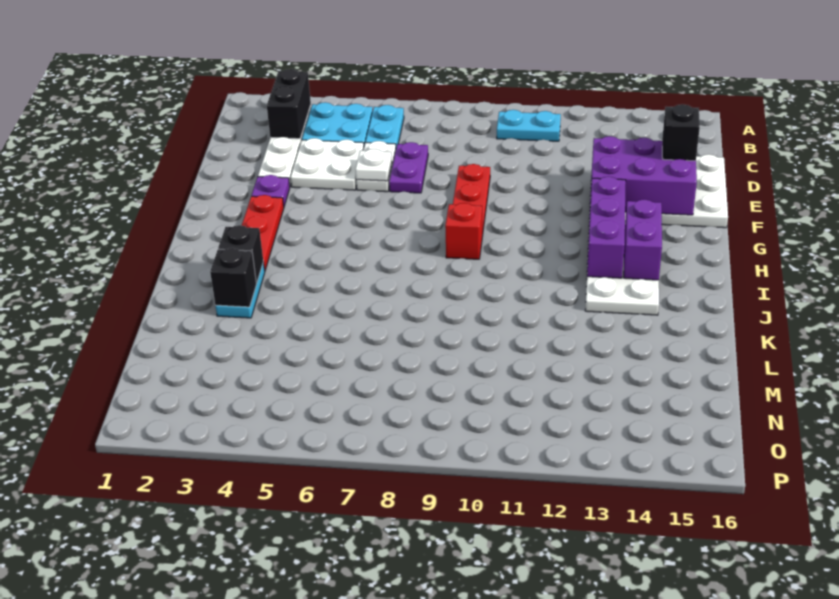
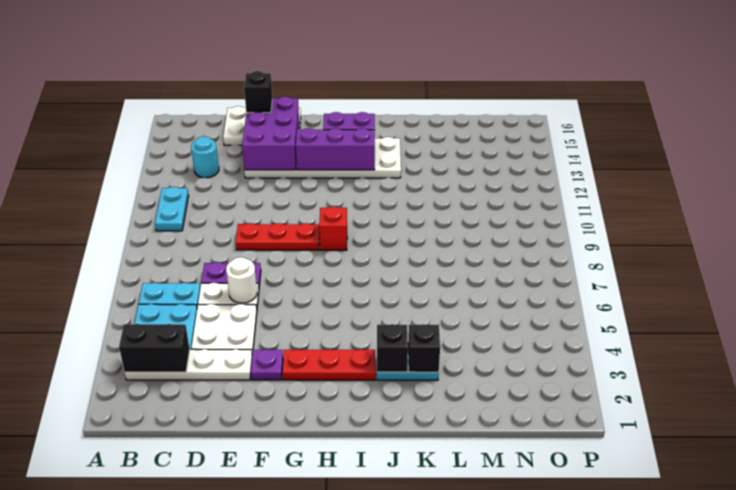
none -> cyan 1x1 round brick [191,136,219,178]
white 1x1 plate [356,149,392,181] -> white 1x1 round brick [226,257,257,303]

